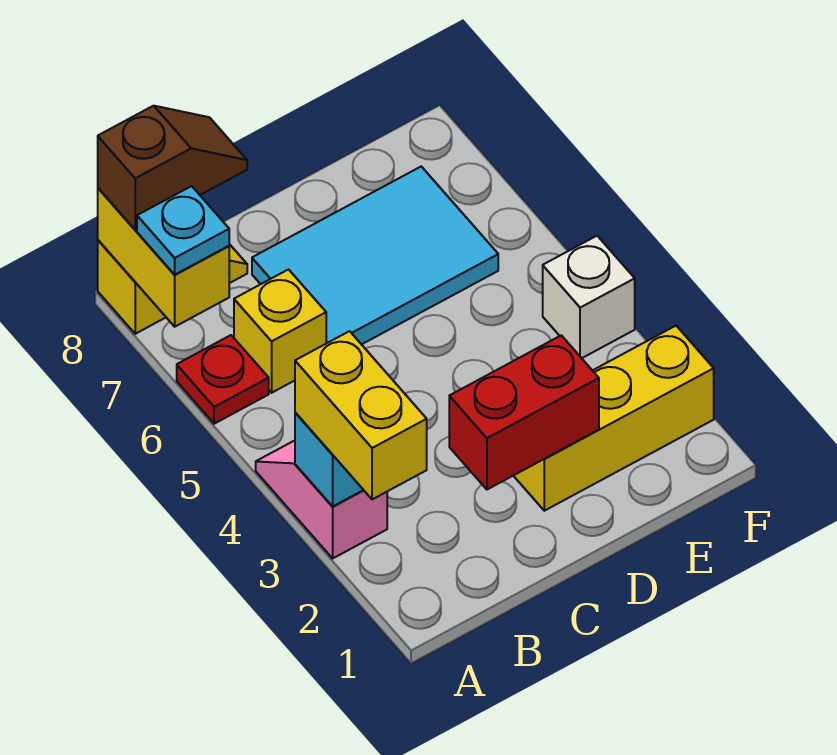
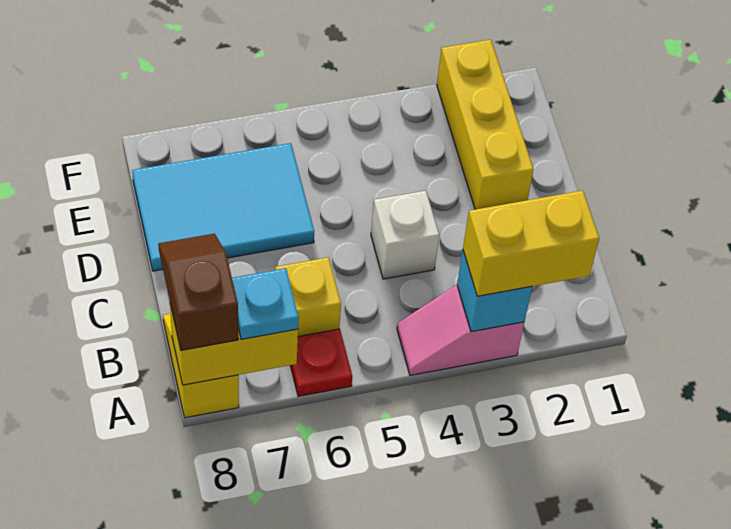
red 1x2 brick [449,335,599,490] -> none
cyan 2x3 tile [252,167,498,344] -> cyan 2x3 tile turned to [132,143,314,271]
white 1x1 brick [543,236,635,358] -> white 1x1 brick moved to [371,191,439,279]

